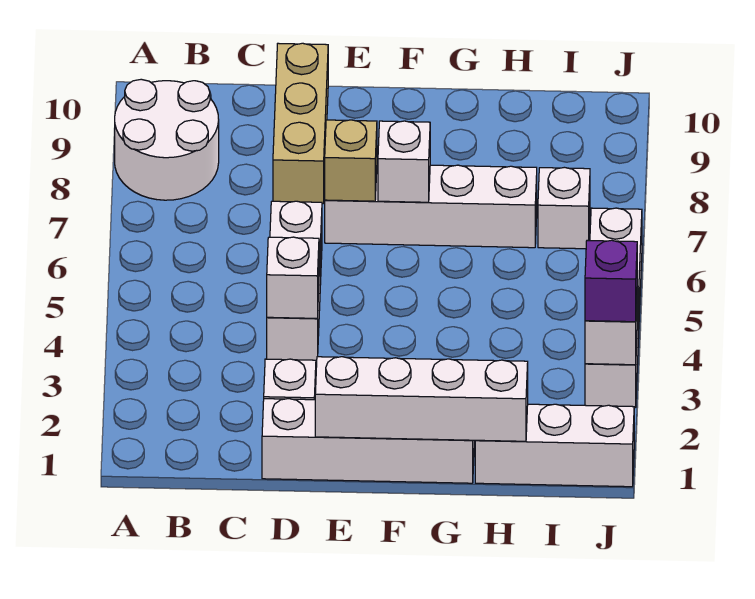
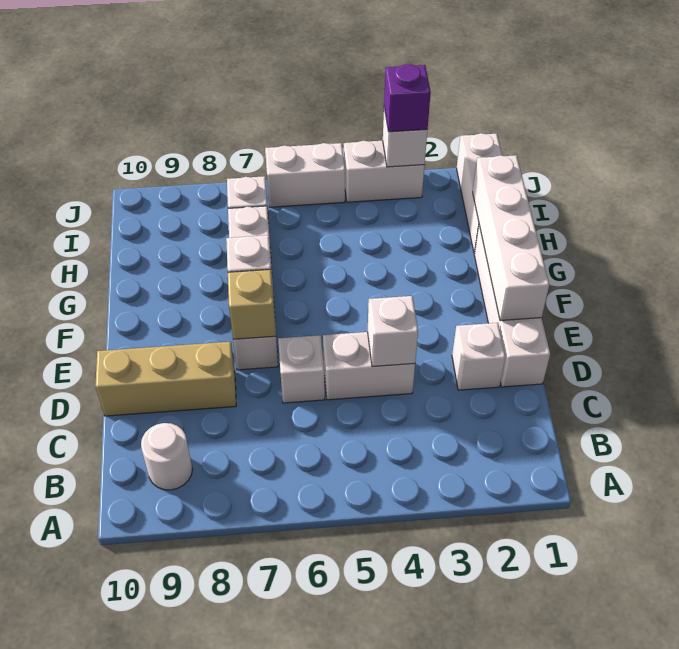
white 2x2 round brick [115,79,219,200] -> white 1x1 round brick [141,423,192,490]

